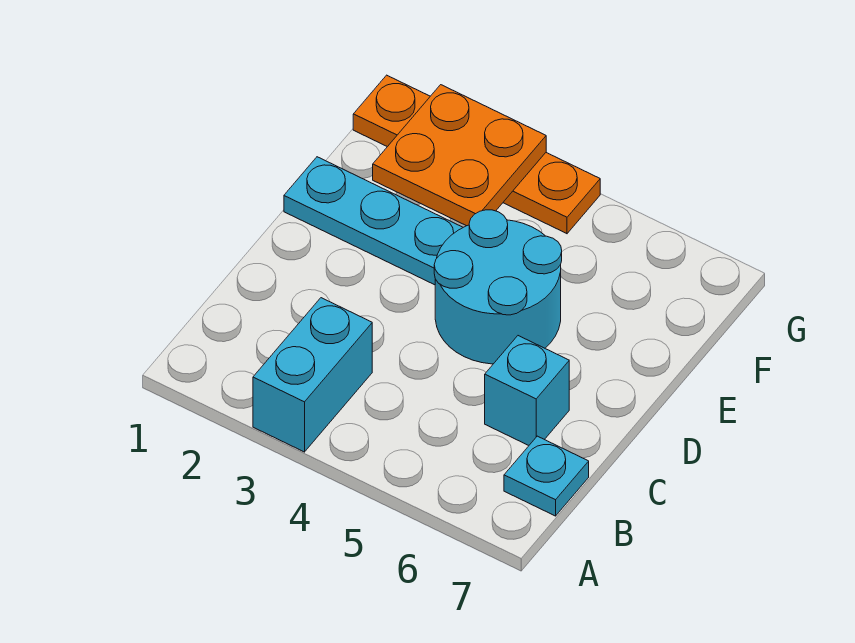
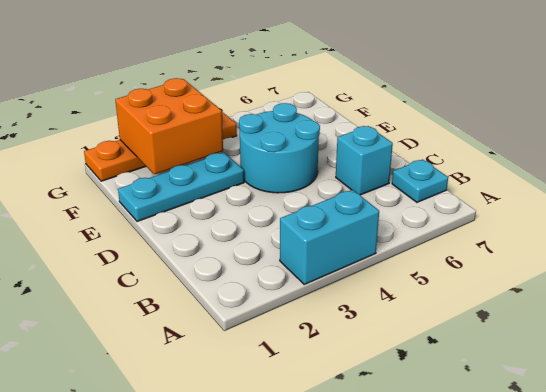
cyan 1x2 brick [253,298,372,452] -> cyan 1x2 brick turned to [280,190,379,284]
orange 2x2 plate [373,85,546,226] -> orange 2x2 brick [115,78,223,174]

